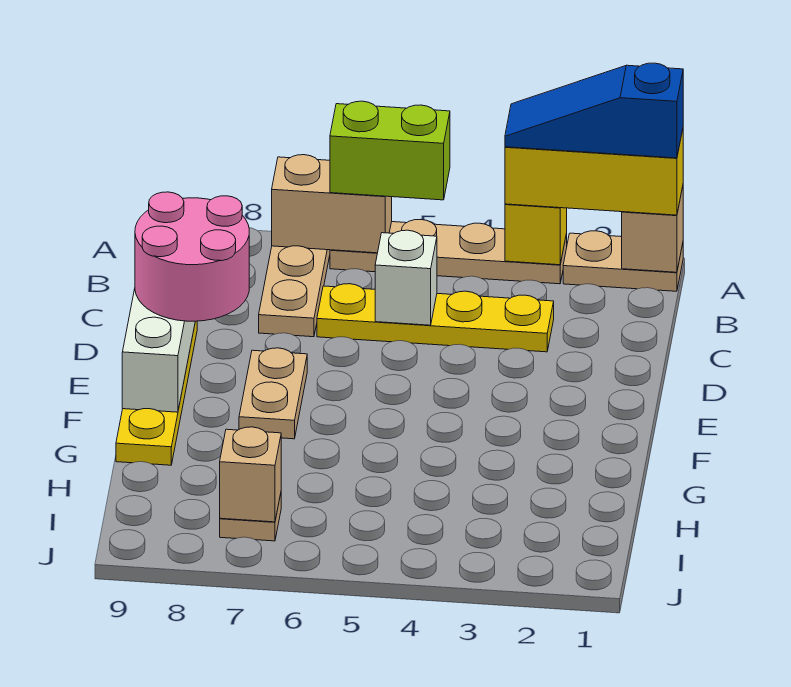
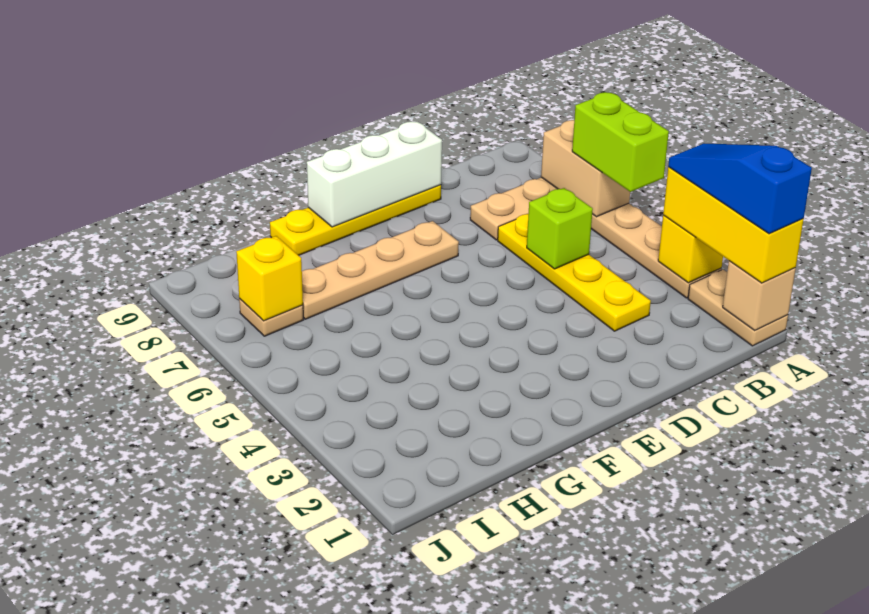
white 1x1 brick [375,230,437,325] -> lime 1x1 brick [527,188,593,269]
pink 2x2 round brick [135,192,249,321] -> none
tan 1x2 plate [239,348,307,439] -> tan 1x4 plate [302,221,459,319]
tan 1x1 brick [220,427,281,522] -> yellow 1x1 brick [236,236,303,321]

